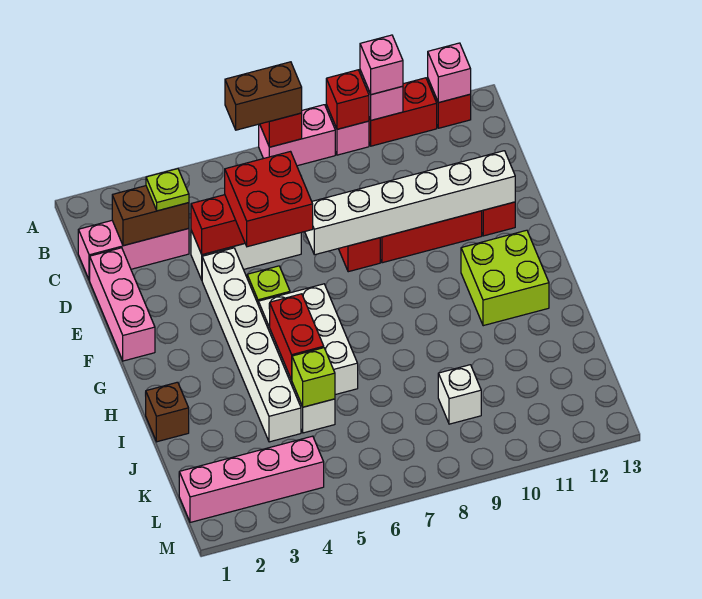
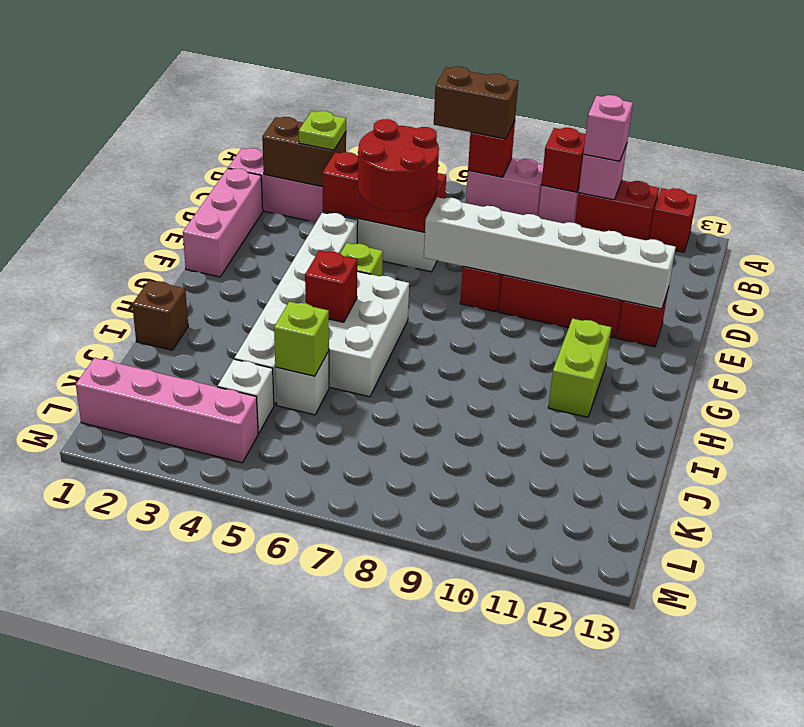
pink 1x1 brick [428,43,471,103] -> none
red 2x2 brick [225,152,313,247] -> red 2x2 round brick [358,119,439,211]
lime 2x2 brick [461,230,549,326] -> lime 1x2 brick [548,319,611,417]
red 1x2 brick [269,294,324,380] -> red 1x1 brick [305,251,357,322]
white 1x1 brick [438,365,481,424] -> white 1x1 brick moved to [218,359,274,433]

